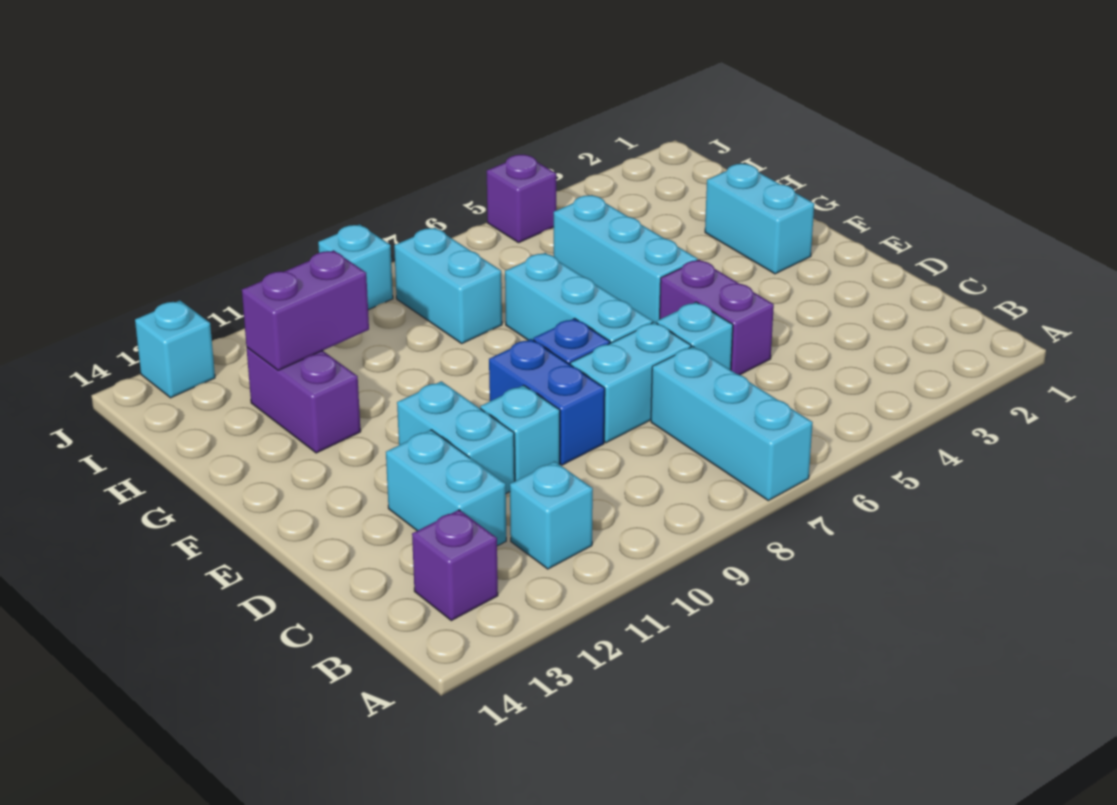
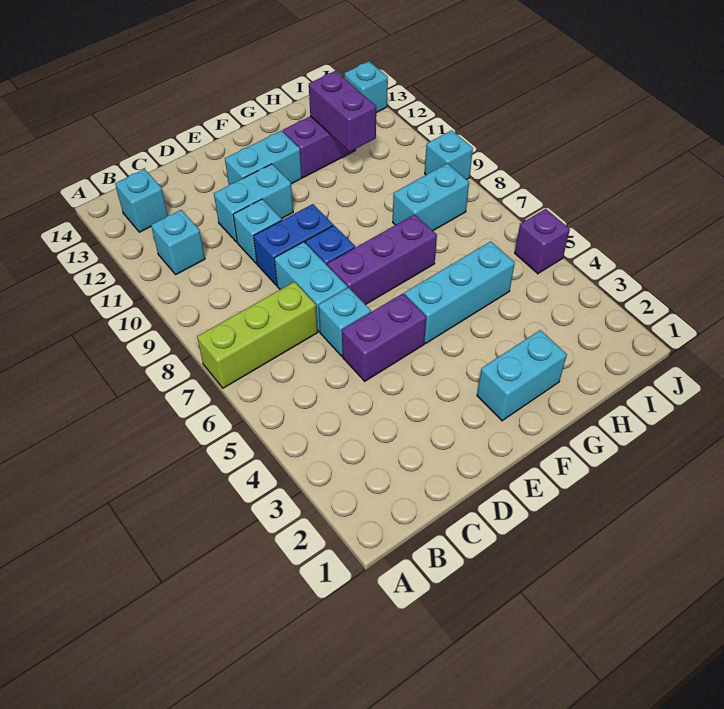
cyan 1x3 brick [651,346,813,501] -> lime 1x3 brick [197,282,318,388]
purple 1x1 brick [412,510,498,621] -> cyan 1x1 brick [115,169,168,232]
cyan 1x2 brick [386,430,506,546] -> cyan 1x2 brick moved to [225,131,302,185]
cyan 1x3 brick [505,253,653,343] -> purple 1x3 brick [327,214,437,305]

